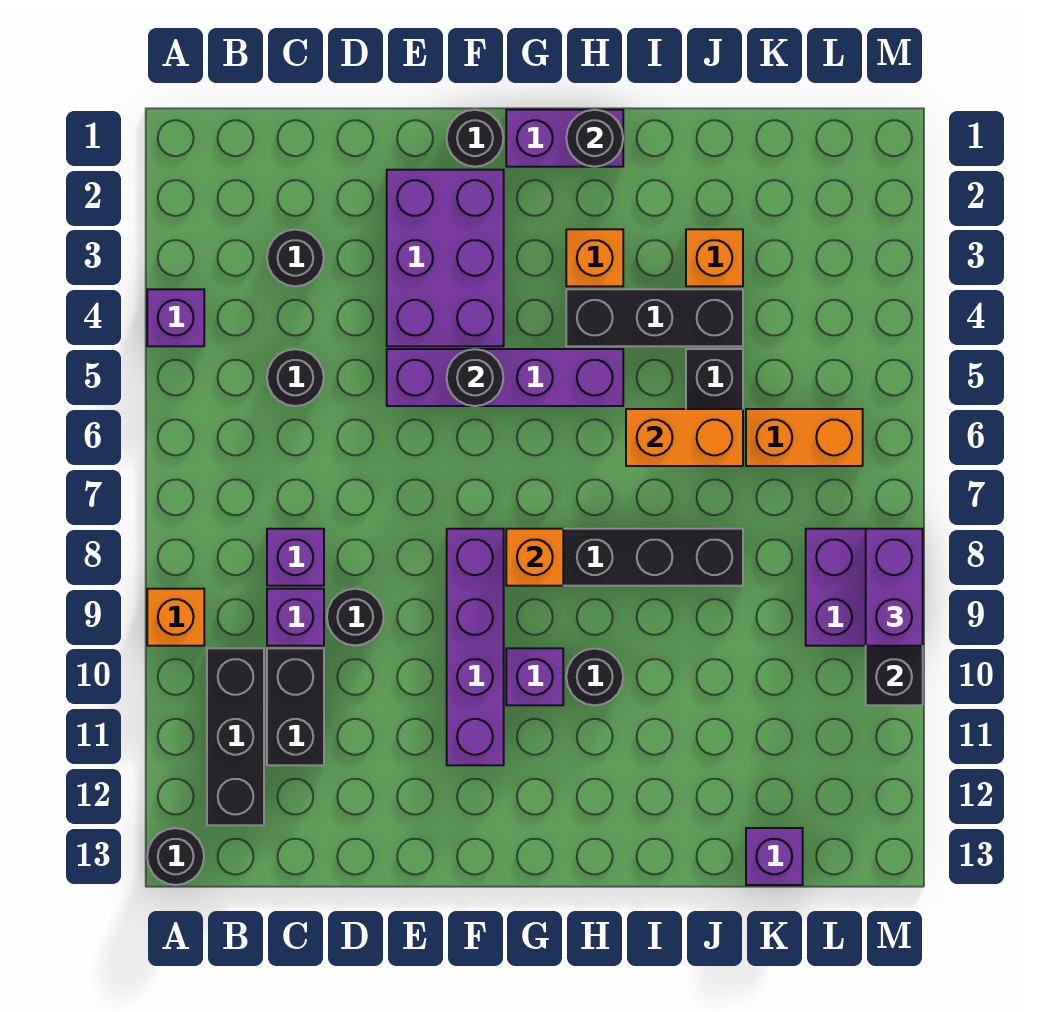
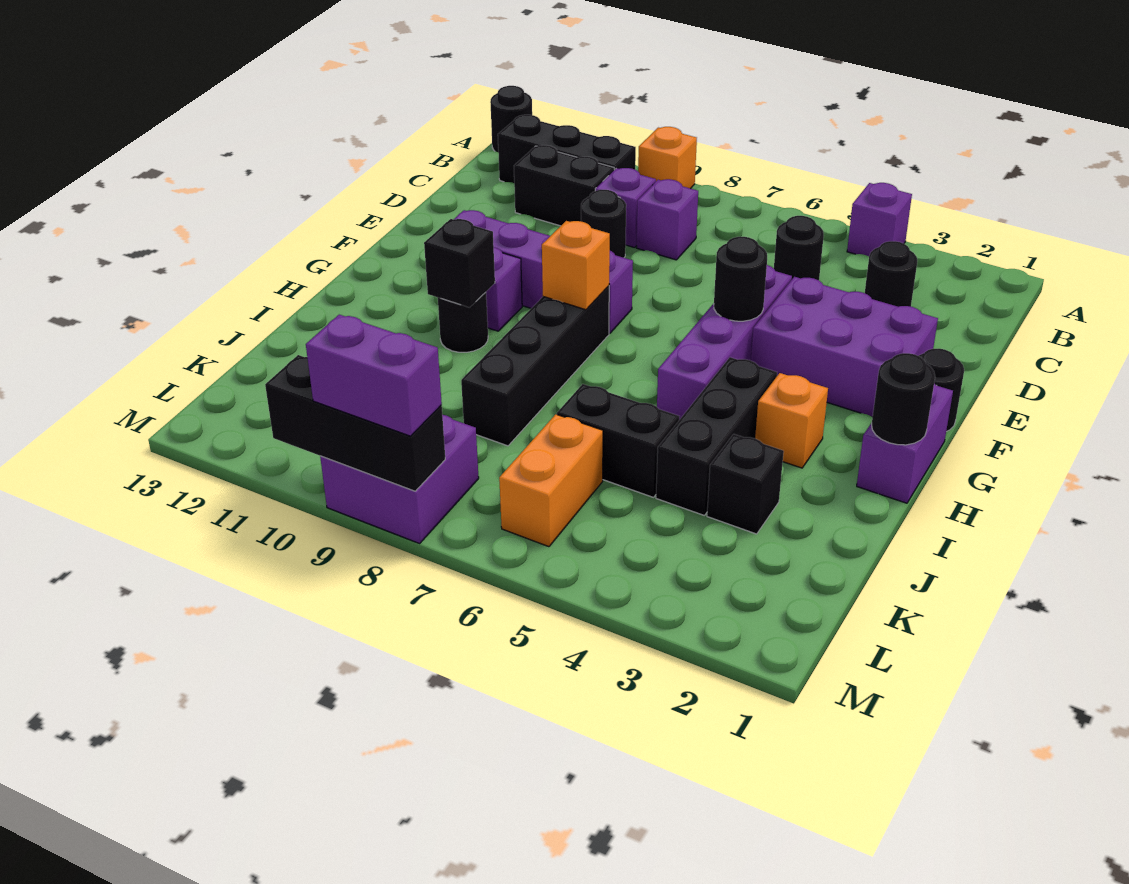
none -> black 1x1 brick [424,219,495,308]
orange 1x2 brick [626,409,743,466] -> none
orange 1x1 brick [686,229,743,286] -> black 1x1 brick [707,434,784,534]
purple 1x1 brick [746,828,803,885] -> none

